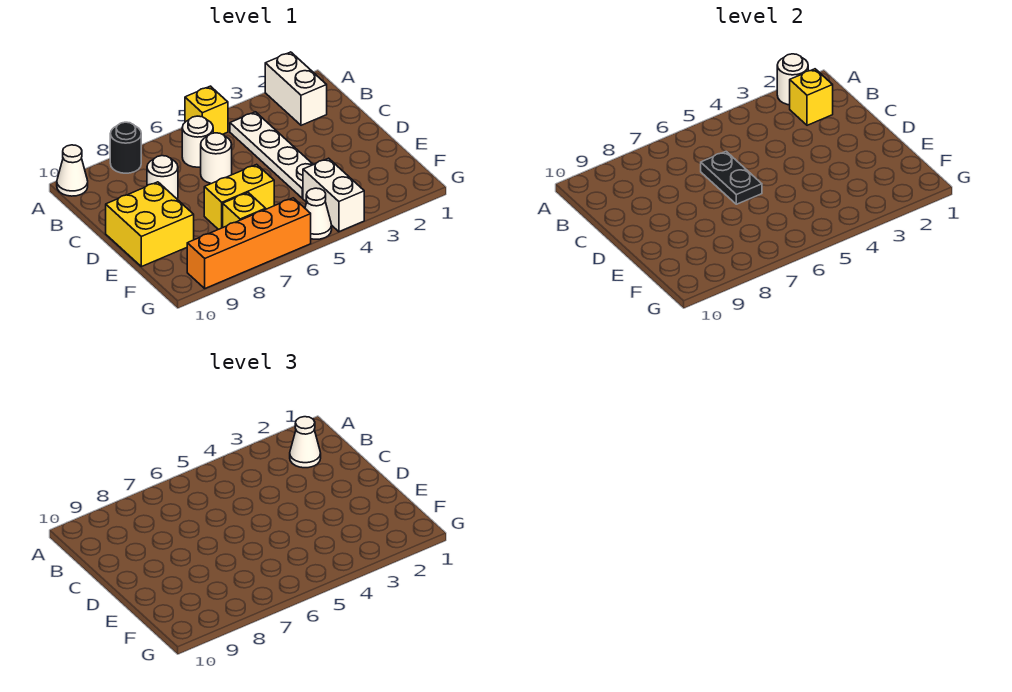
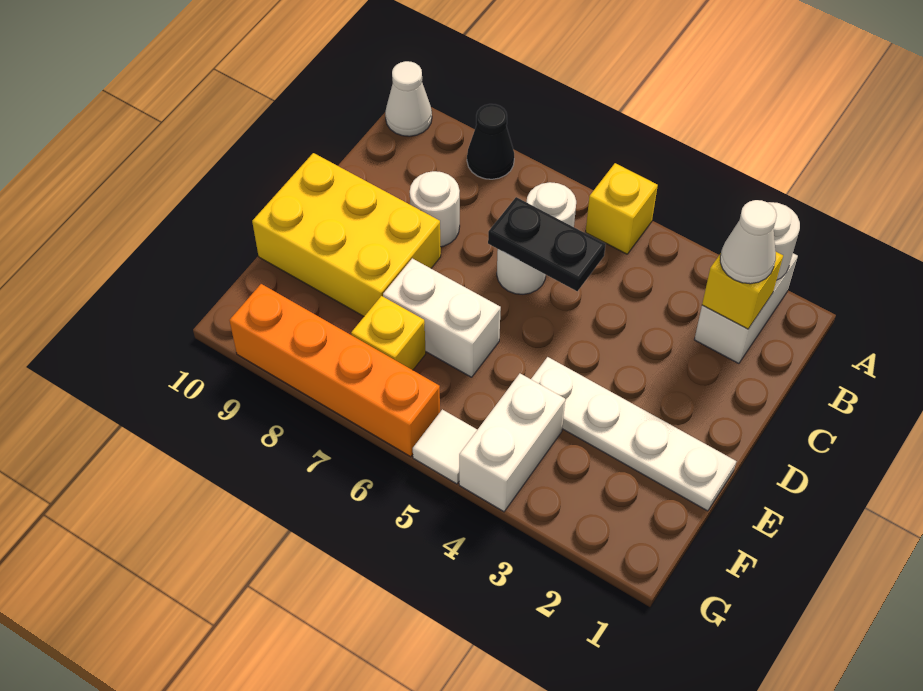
black 1x1 round brick [110,122,141,173] -> black 1x1 cone [467,104,514,179]
white 1x4 plate [230,112,313,198] -> white 1x4 plate turned to [531,357,736,511]
black 1x2 plate [701,151,762,204] -> black 1x2 plate turned to [488,197,606,291]
yellow 2x2 brick [106,182,194,267] -> yellow 2x3 brick [252,153,441,316]
yellow 1x2 brick [204,164,274,229] -> white 1x2 brick [383,258,501,377]
white 1x1 cone [305,188,332,239] -> white 1x1 tile [413,409,477,484]

